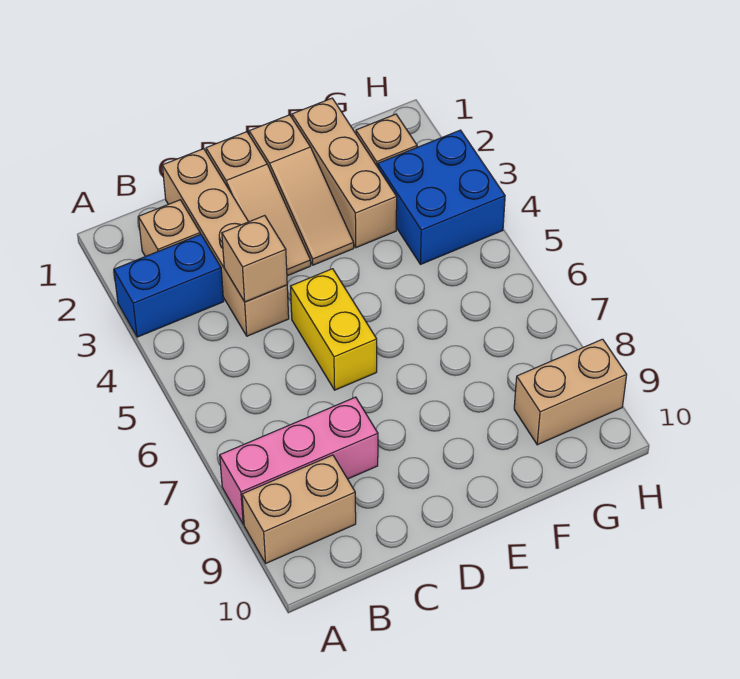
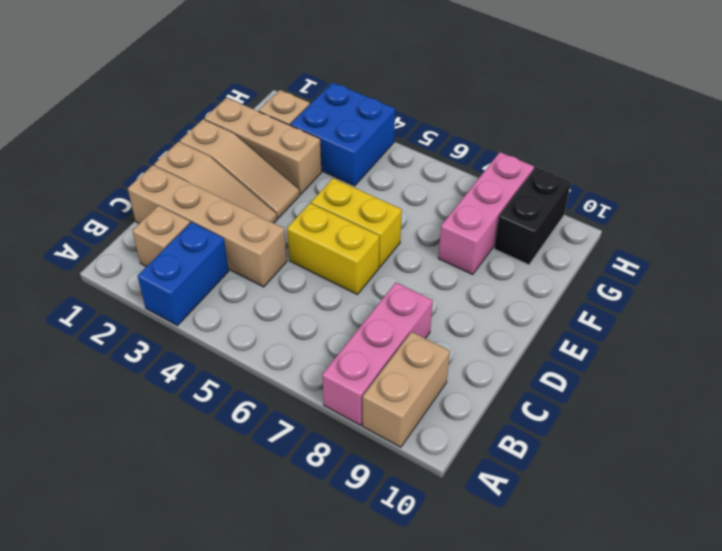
tan 1x1 brick [222,216,287,302] -> none
none -> yellow 1x2 brick [311,178,402,267]
none -> pink 1x3 brick [438,152,534,275]
tan 1x2 brick [514,339,627,445] -> black 1x2 brick [494,167,571,265]

